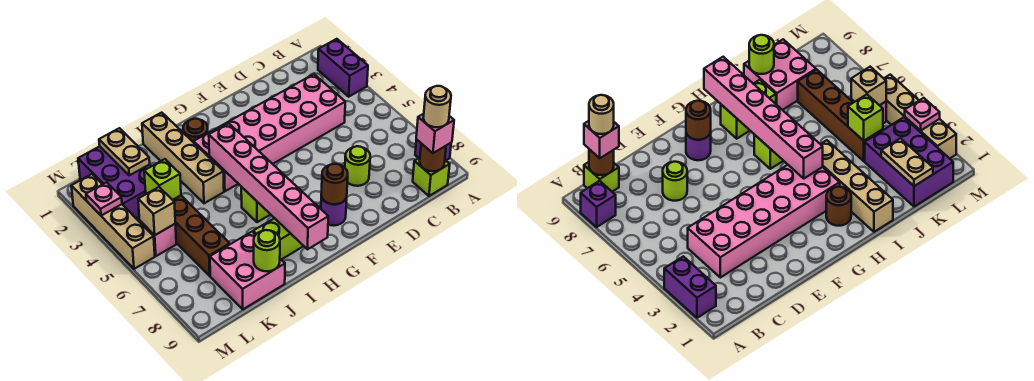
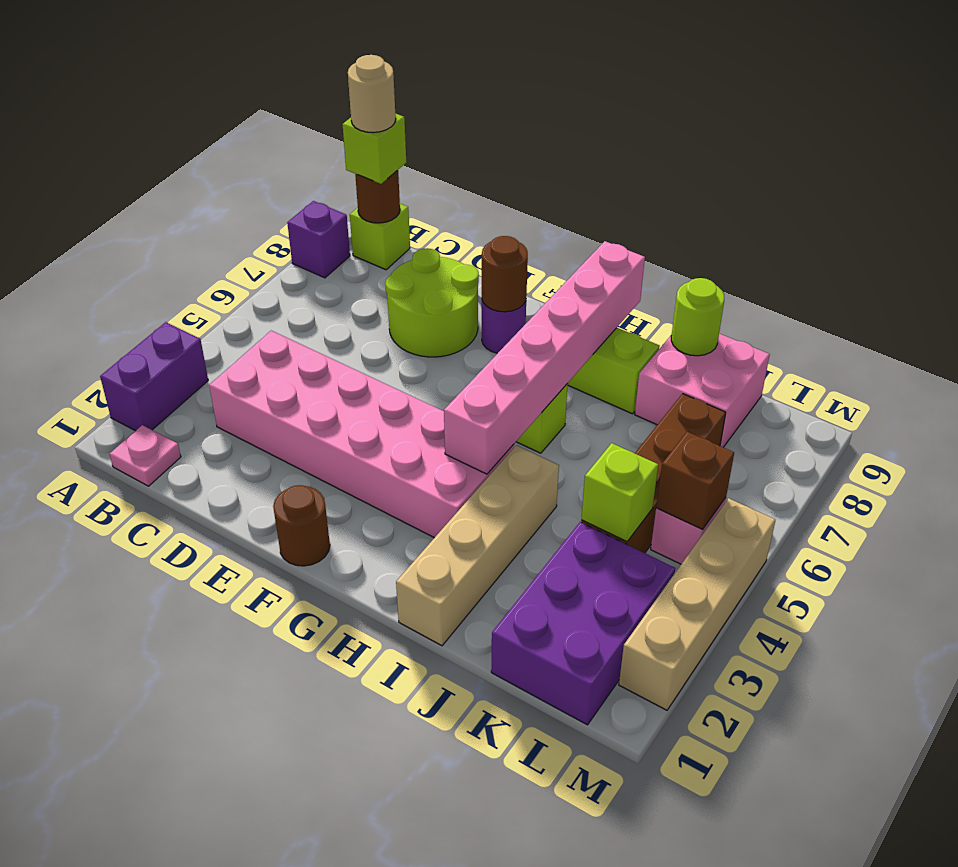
pink 1x1 brick [416,114,454,153] -> lime 1x1 brick [342,113,406,184]
lime 1x1 round brick [345,146,370,186] -> lime 2x2 round brick [385,248,479,357]
brown 1x1 round brick [183,119,208,143] -> brown 1x1 round brick moved to [273,485,330,566]
tan 1x2 plate [99,128,150,175] -> none
tan 1x1 brick [138,187,175,235] -> brown 1x1 brick [656,432,734,530]
pink 1x1 plate [86,182,122,216] -> pink 1x1 plate moved to [110,425,181,486]

